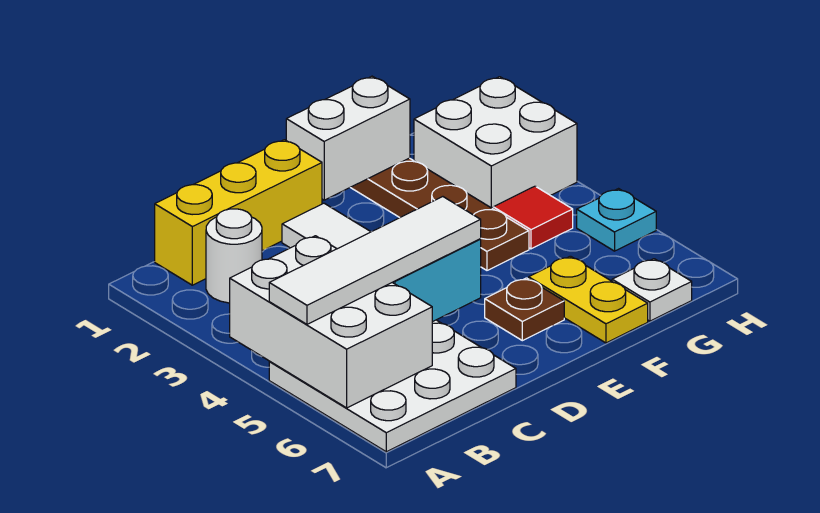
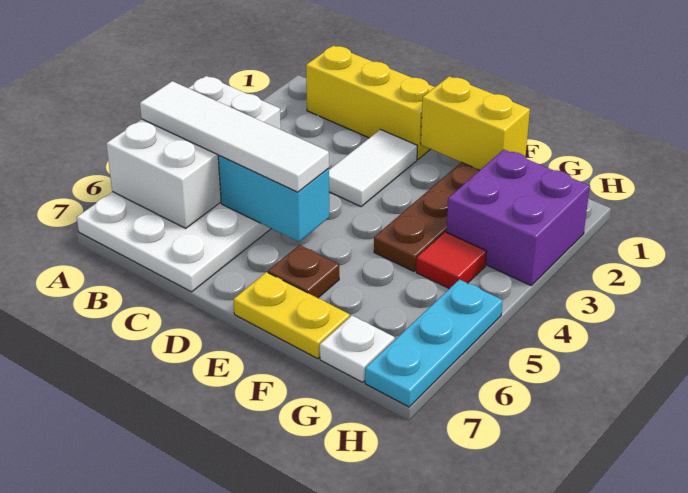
white 1x1 round brick [206,209,262,303] -> none
white 1x2 brick [286,76,410,200] -> yellow 1x2 brick [421,76,530,170]
yellow 1x2 plate [529,256,648,343] -> yellow 1x2 plate turned to [233,272,350,359]
white 2x2 brick [414,77,577,209] -> purple 2x2 brick [446,150,590,285]
cyan 1x1 plate [577,189,656,251] -> cyan 1x3 plate [365,280,503,407]

